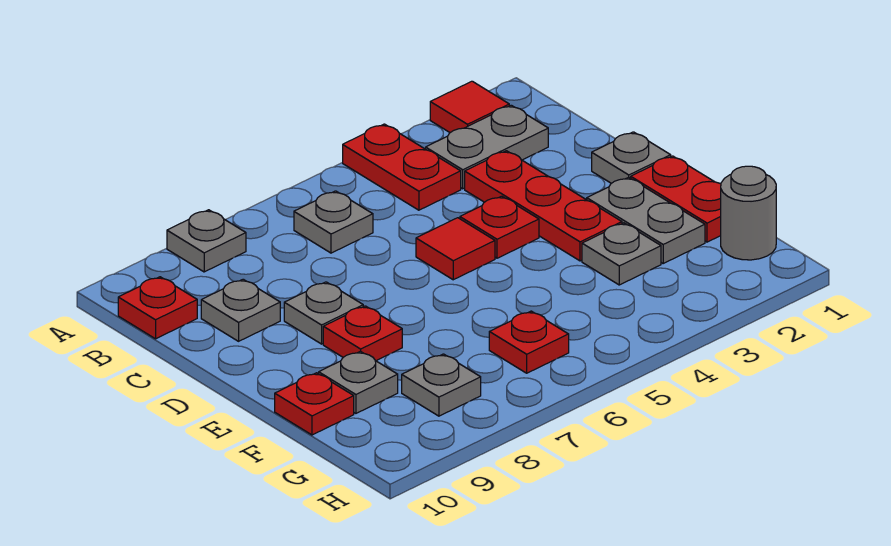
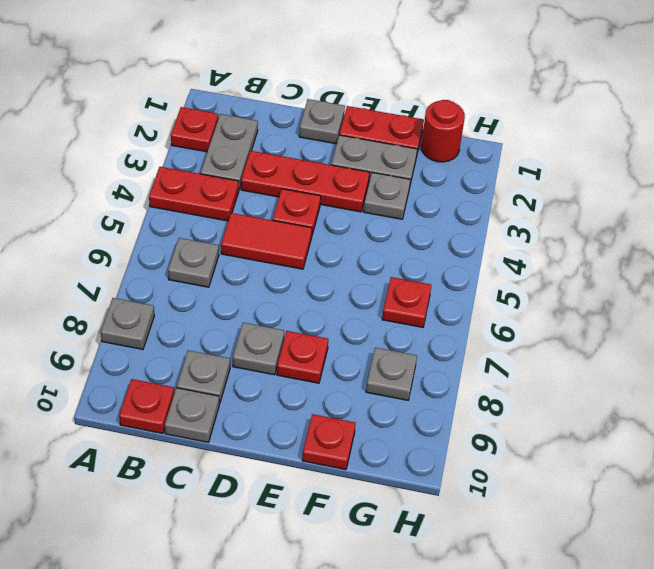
red 1x1 tile [430,81,509,133] -> red 1x1 plate [171,107,218,152]
red 1x1 tile [416,218,495,280] -> red 1x2 tile [221,213,312,269]
grey 1x1 plate [319,351,398,413] -> grey 1x1 plate moved to [165,388,219,442]
grey 1x1 round brick [721,166,776,260] -> red 1x1 round brick [421,100,465,162]

